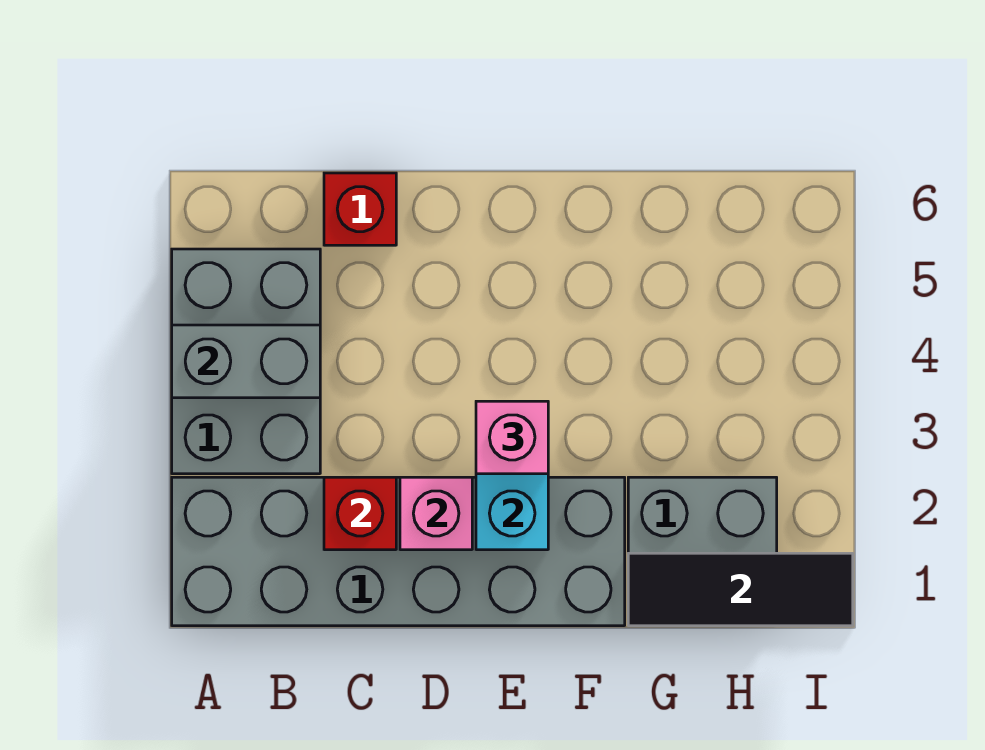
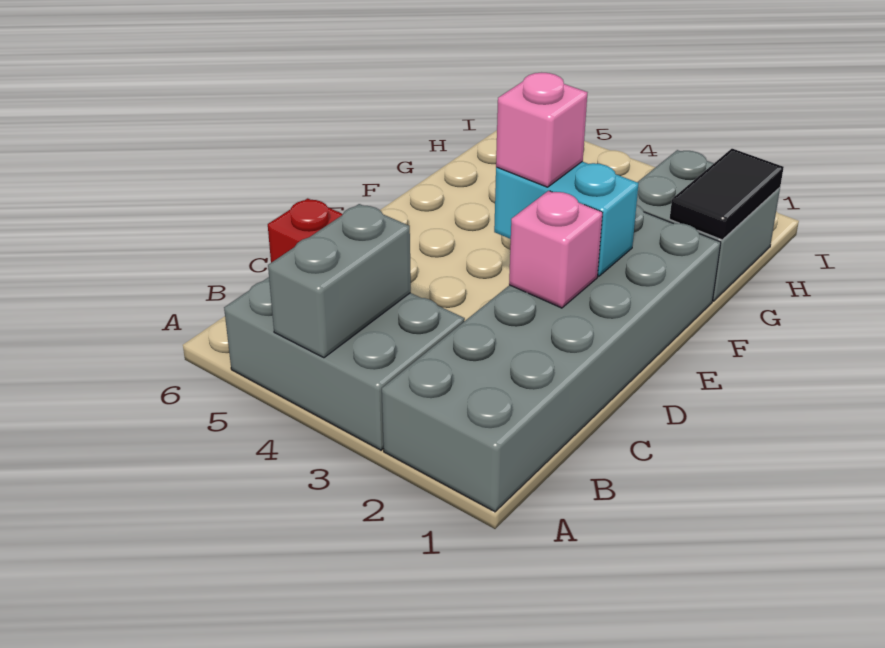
red 1x1 brick [324,477,396,550] -> none
black 1x3 tile [628,553,853,626] -> black 1x2 tile [670,149,784,240]

